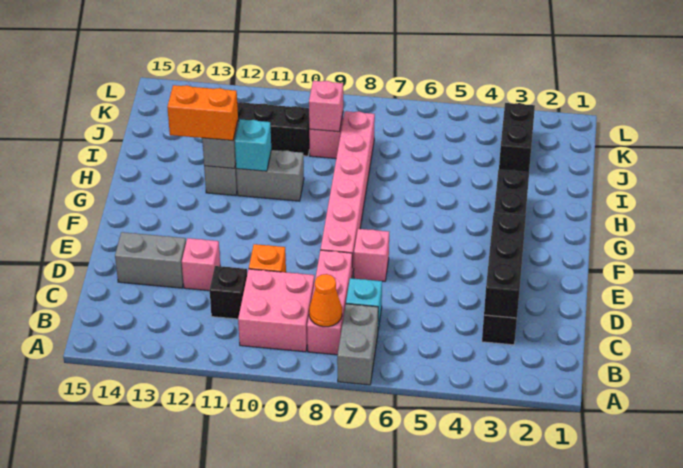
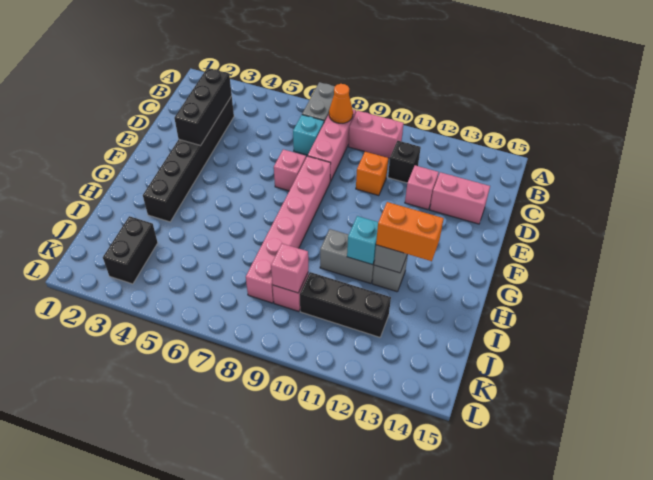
pink 2x2 brick [238,269,314,352] -> pink 1x2 brick [348,111,404,158]
grey 1x2 brick [115,232,186,288] -> pink 1x2 brick [430,172,490,224]

